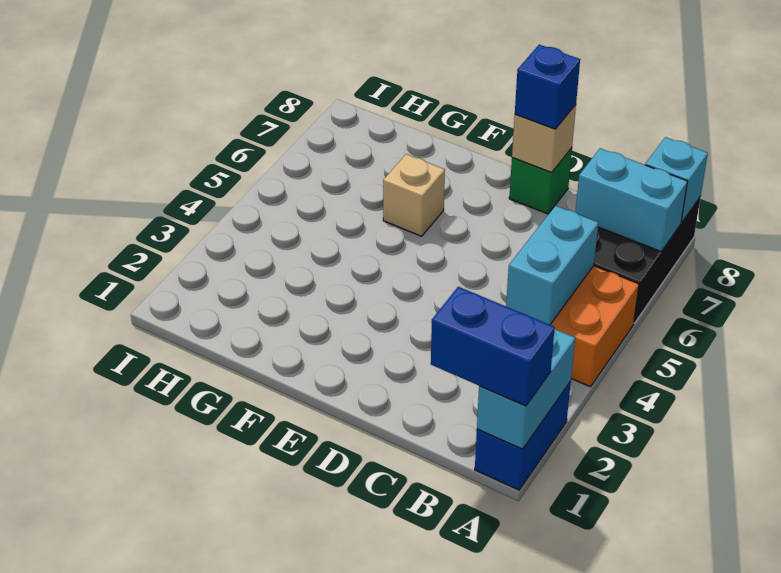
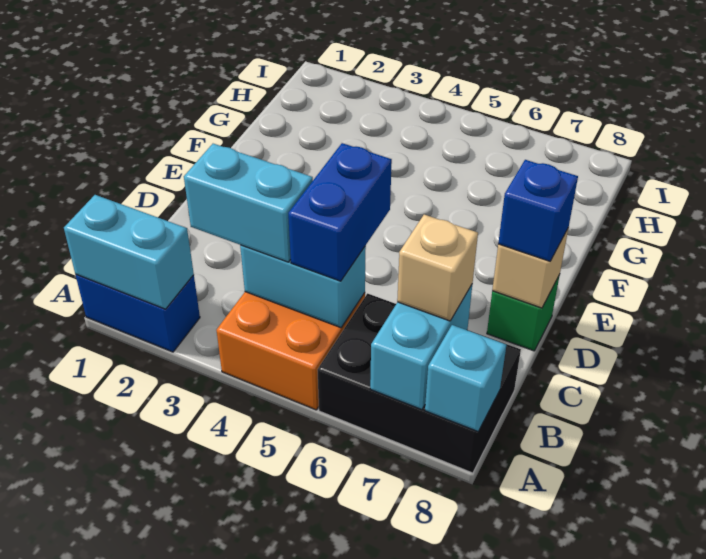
blue 1x2 brick [431,287,555,406] -> blue 1x2 brick moved to [288,143,392,281]
none -> cyan 1x2 brick [184,144,313,262]
tan 1x1 brick [383,154,445,236] -> tan 1x1 brick moved to [397,215,478,321]

